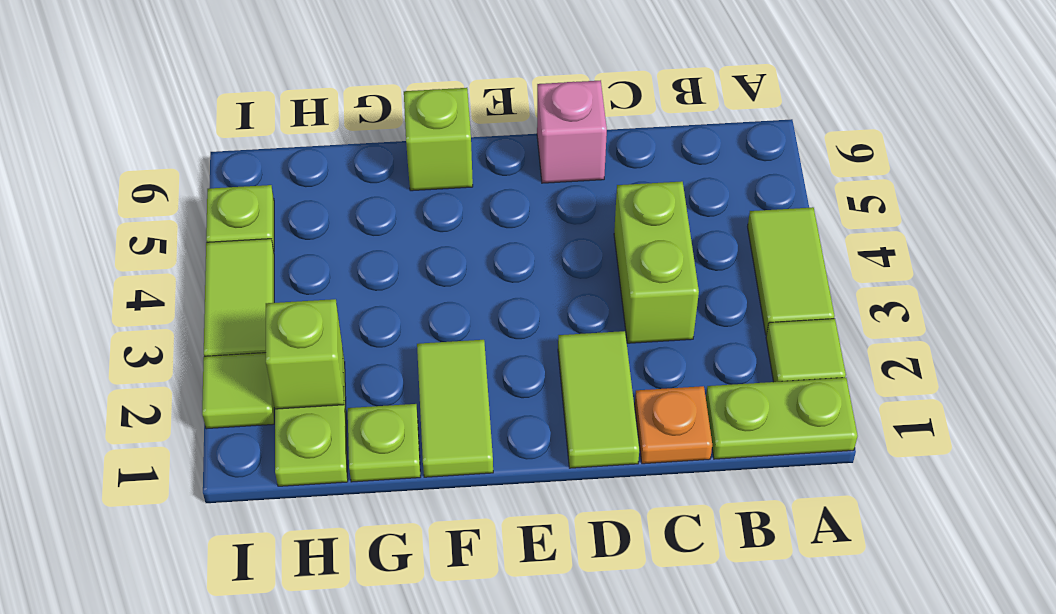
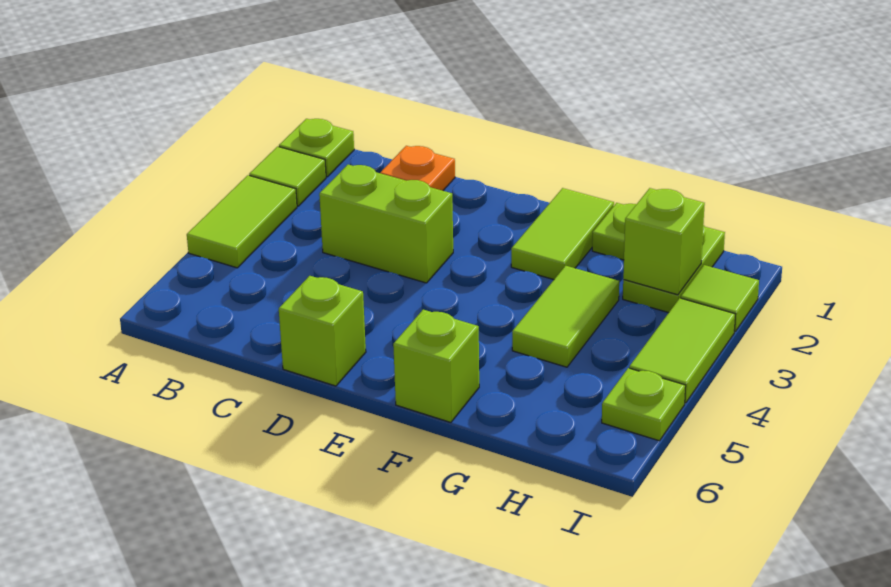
lime 1x2 plate [706,378,858,459] -> lime 1x1 plate [279,119,354,177]
lime 1x2 brick [614,181,699,343] -> lime 1x2 brick turned to [319,165,453,283]
lime 1x2 tile [558,331,639,468] -> lime 1x2 tile moved to [512,266,619,367]
pink 1x1 brick [537,80,607,183] -> lime 1x1 brick [279,276,366,386]

